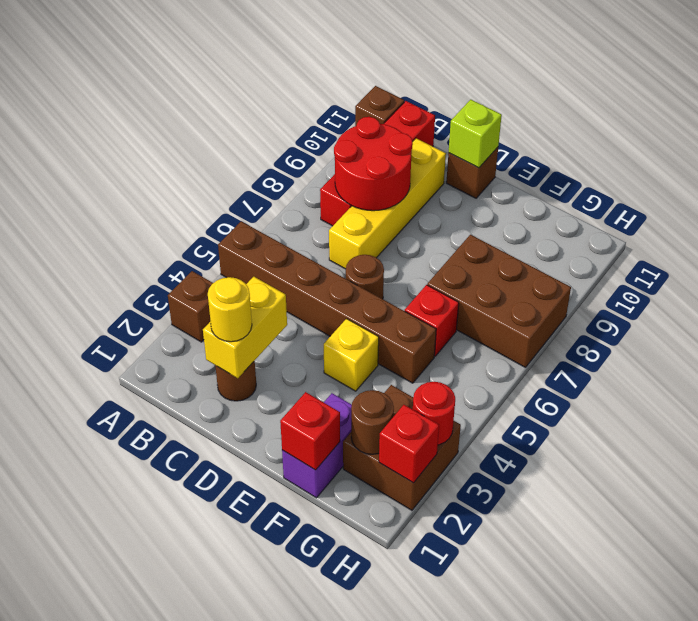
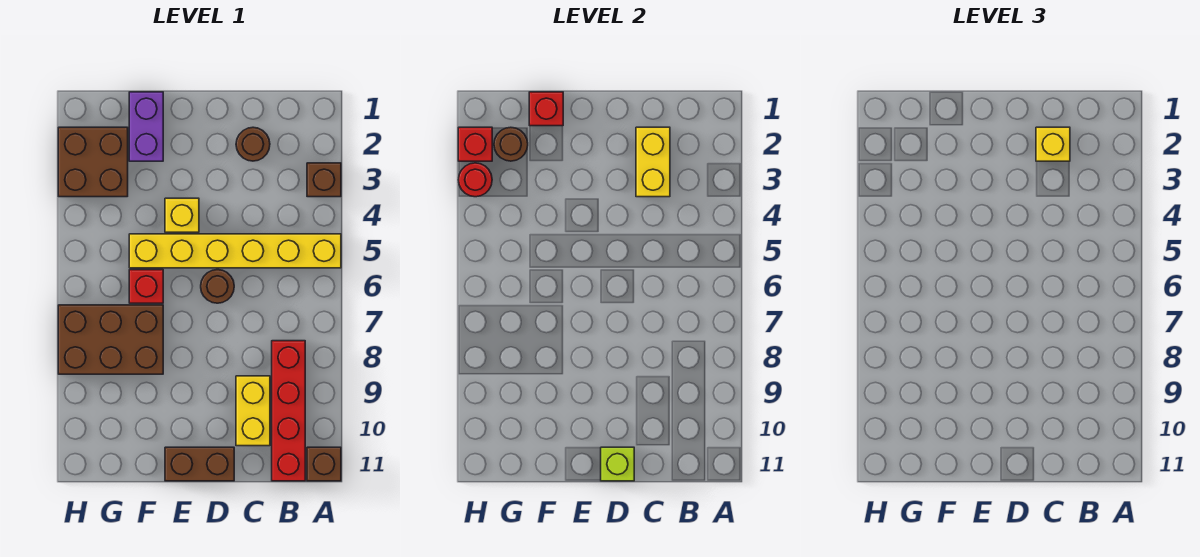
brown 1x6 brick [218,221,436,383] -> yellow 1x6 brick [129,234,341,268]
red 2x2 round brick [334,117,413,211] -> none
yellow 1x1 round brick [208,277,252,342] -> yellow 1x1 brick [1036,127,1070,161]
yellow 1x4 brick [329,138,446,269] -> yellow 1x2 brick [236,376,270,446]
brown 1x1 brick [446,147,498,198] -> brown 1x2 brick [165,447,234,481]

